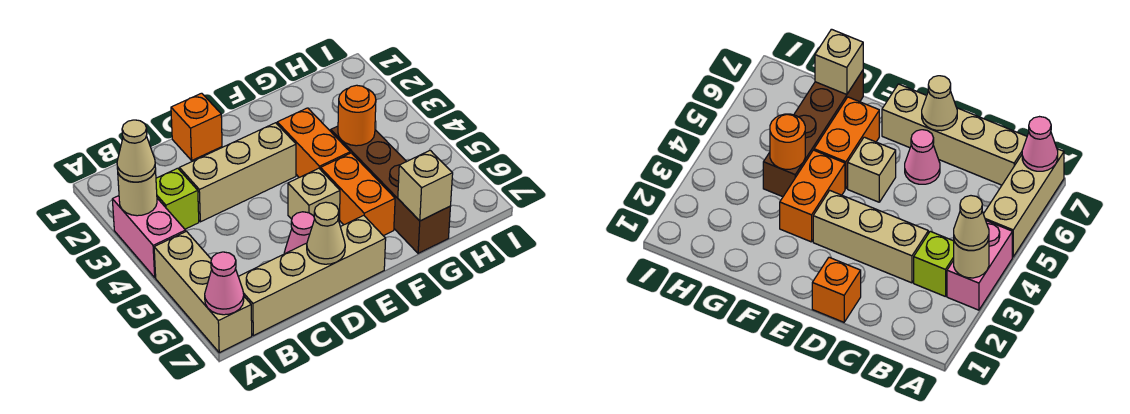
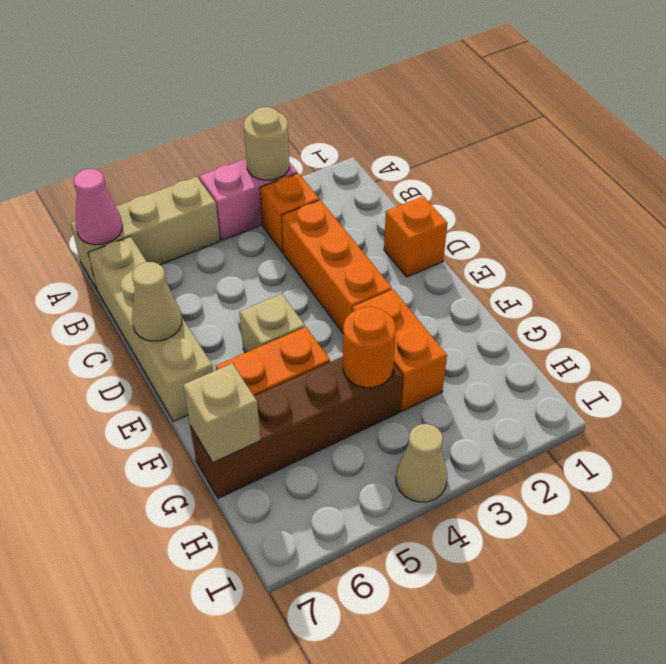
tan 1x1 cone [117,120,156,182] -> tan 1x1 cone moved to [396,424,447,502]
lime 1x1 brick [156,168,199,229] -> orange 1x1 brick [260,173,319,252]
tan 1x3 brick [179,123,296,222] -> orange 1x3 brick [282,200,392,333]
pink 1x1 cone [284,212,314,254] -> none
orange 1x2 brick [277,108,350,177] -> orange 1x2 brick turned to [352,289,447,411]

